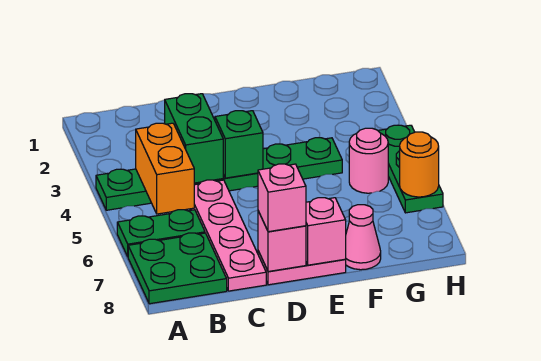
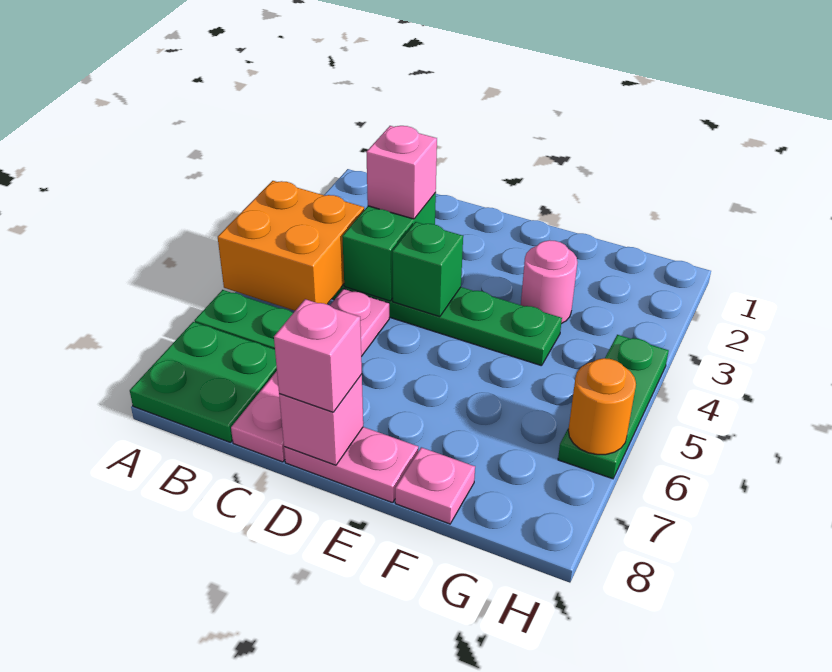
orange 1x2 brick [136,123,194,214] -> orange 2x2 brick [218,181,364,311]
pink 1x1 brick [306,198,346,265] -> pink 1x1 brick moved to [366,126,437,219]
pink 1x1 cone [345,205,381,270] -> pink 1x1 plate [395,447,475,524]
pink 1x1 round brick [349,128,388,193] -> pink 1x1 round brick moved to [521,240,577,324]

